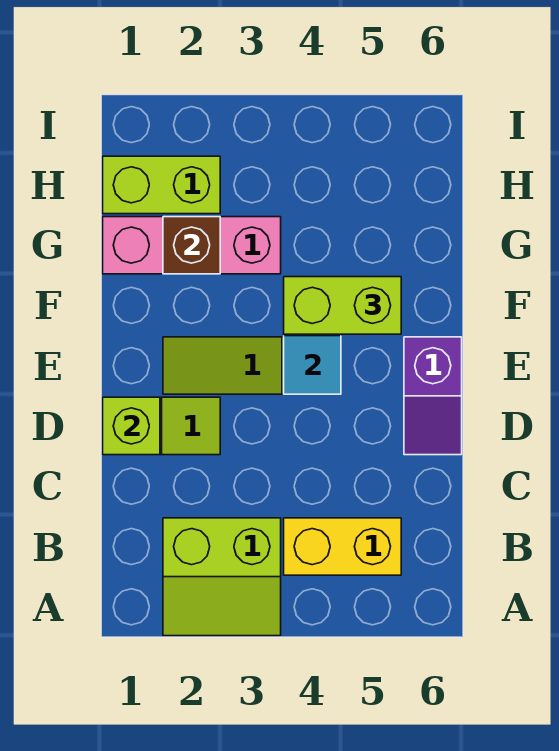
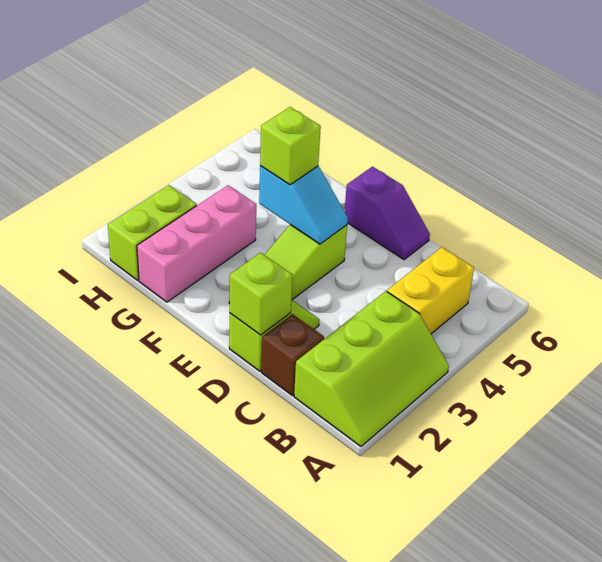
lime 2x2 slope [163,518,281,636] -> lime 2x3 slope [294,291,449,446]
lime 1x2 brick [284,277,401,334] -> lime 1x1 brick [260,107,321,185]
brown 1x1 brick [163,217,220,274] -> brown 1x1 brick moved to [261,314,324,396]

